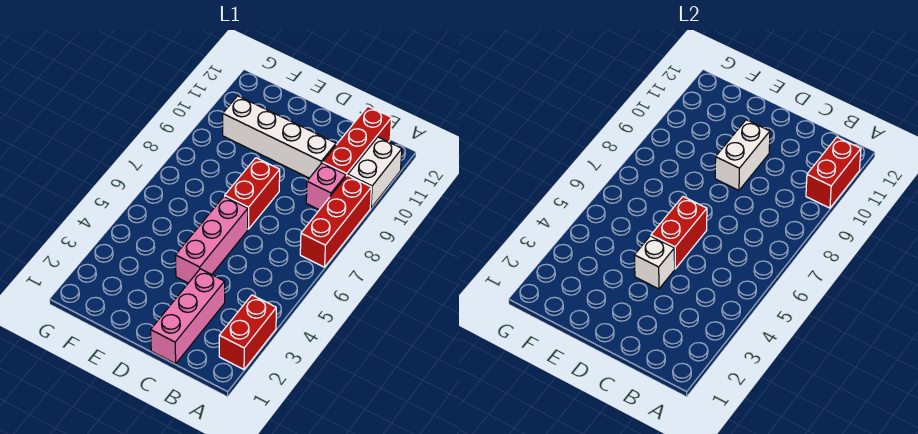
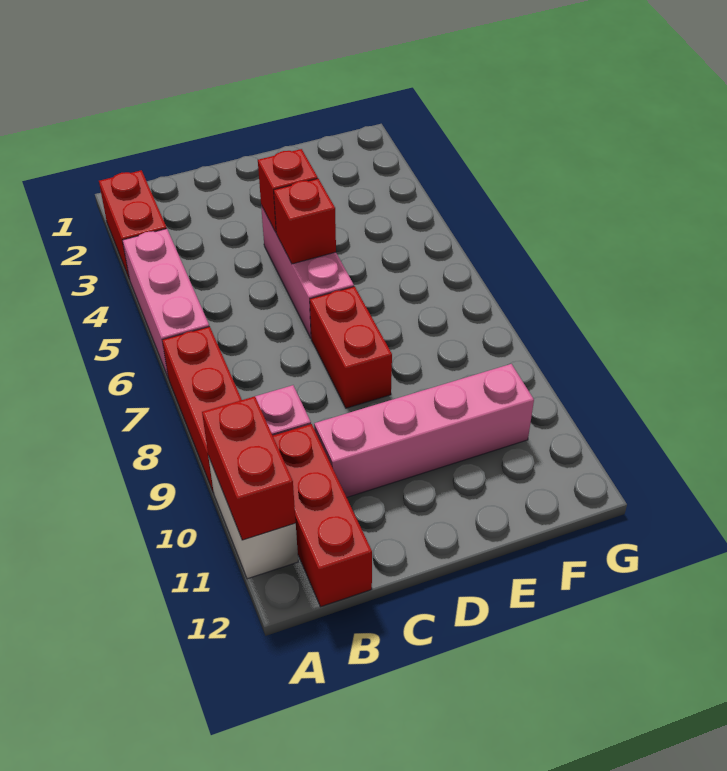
pink 1x3 brick [151,269,225,364] -> pink 1x3 brick moved to [122,229,209,379]
white 1x4 brick [223,96,336,178] -> pink 1x4 brick [314,364,534,497]
white 1x1 brick [634,236,675,289] -> red 1x1 brick [258,149,318,232]
red 1x2 brick [651,197,707,269] -> red 1x1 brick [274,179,336,264]
white 1x2 brick [715,120,770,190] -> none

